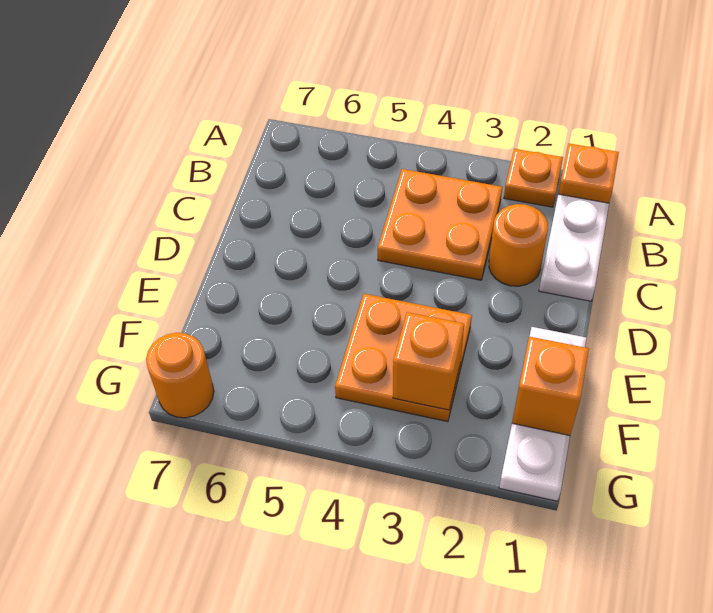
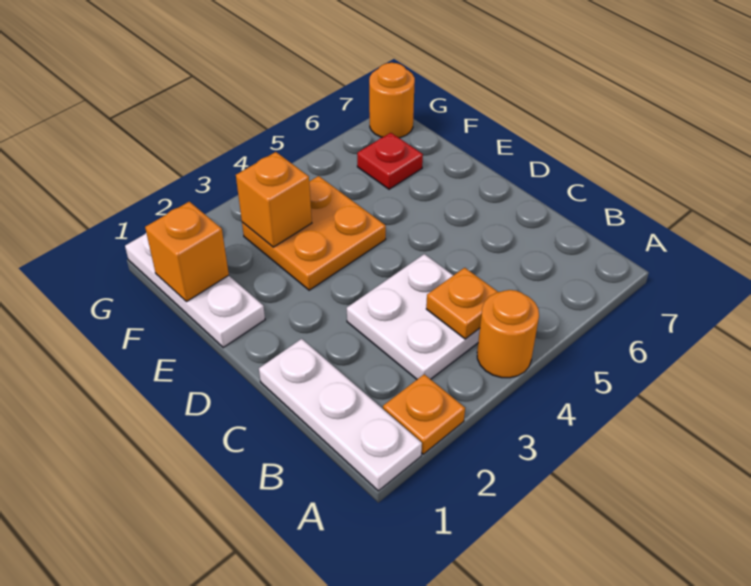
orange 1x1 plate [558,144,619,203] -> orange 1x1 plate moved to [426,268,498,339]
orange 2x2 plate [378,169,502,280] -> white 2x2 plate [347,254,480,379]
orange 1x1 round brick [489,204,548,286] -> orange 1x1 round brick moved to [477,290,539,378]
none -> red 1x1 plate [357,133,423,189]

